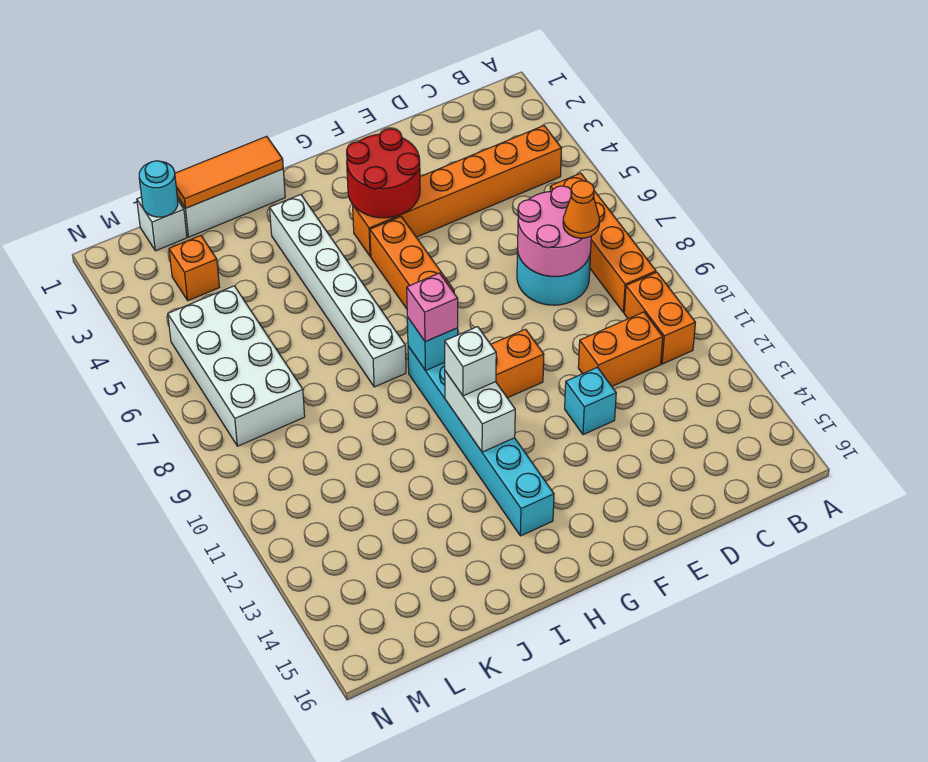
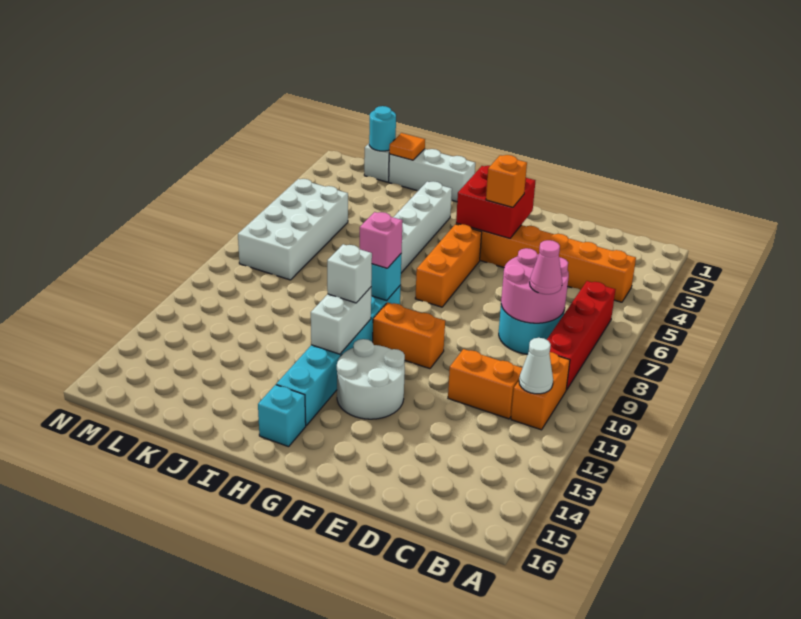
orange 1x4 brick [550,173,656,312] -> red 1x4 brick [547,281,615,390]
none -> white 1x1 cone [519,338,553,394]
orange 1x1 cone [563,181,599,238] -> pink 1x1 cone [530,240,562,294]
cyan 1x1 brick [565,367,616,435] -> cyan 1x1 brick moved to [258,385,306,447]
red 2x2 round brick [347,129,420,218] -> red 2x2 brick [456,166,535,238]
none -> white 2x2 round brick [337,339,405,419]
orange 1x3 tile [175,136,283,208] -> orange 1x1 tile [389,133,425,160]
orange 1x1 brick [169,236,219,301] -> orange 1x1 brick moved to [486,155,527,207]

